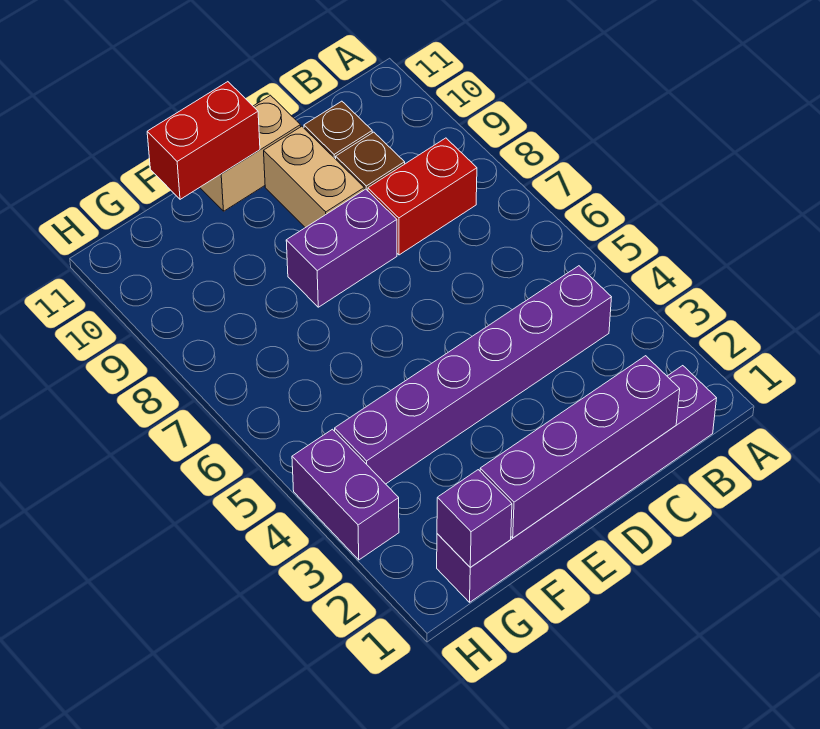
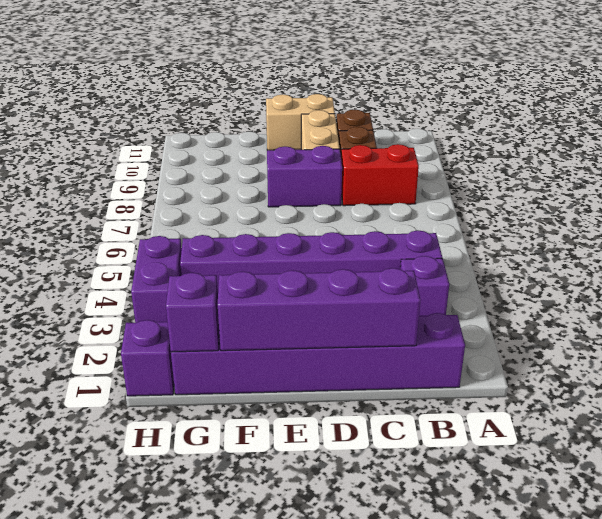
none -> purple 1x1 brick [400,256,449,316]
red 1x2 brick [147,82,260,199] -> none
none -> purple 1x1 brick [121,320,174,396]

